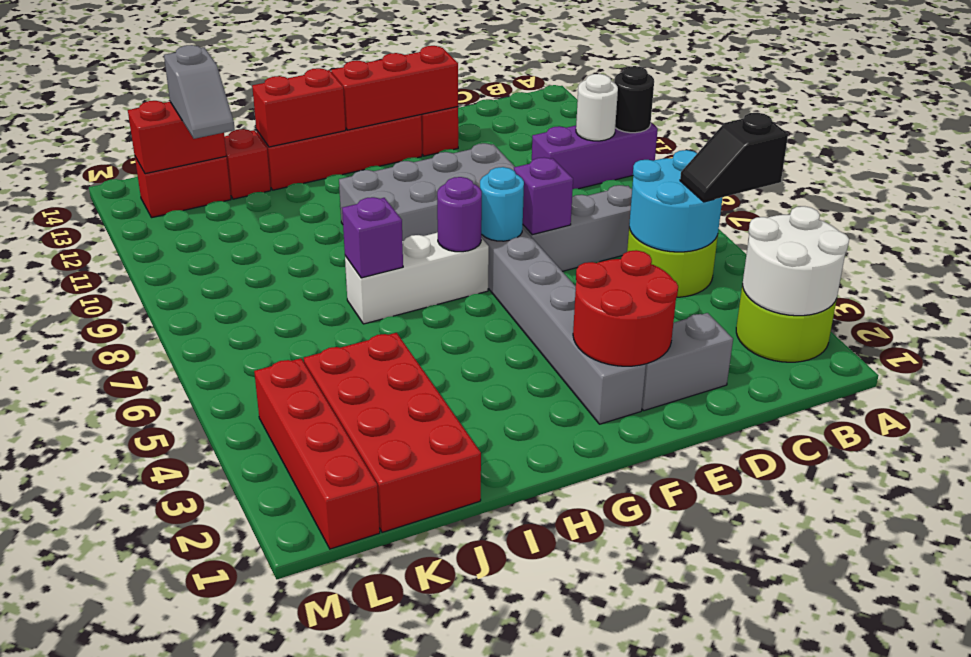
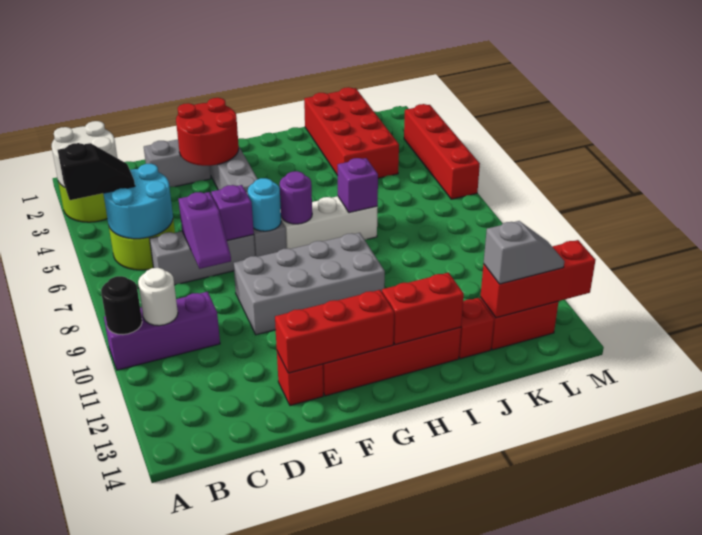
none -> purple 1x2 slope [179,192,231,269]
grey 1x2 slope [164,45,235,139] -> grey 1x2 slope turned to [484,221,564,284]
red 1x2 brick [128,101,226,174] -> red 1x3 brick [480,240,595,318]
red 1x4 brick [254,358,380,549] -> red 1x4 brick moved to [404,104,480,199]

